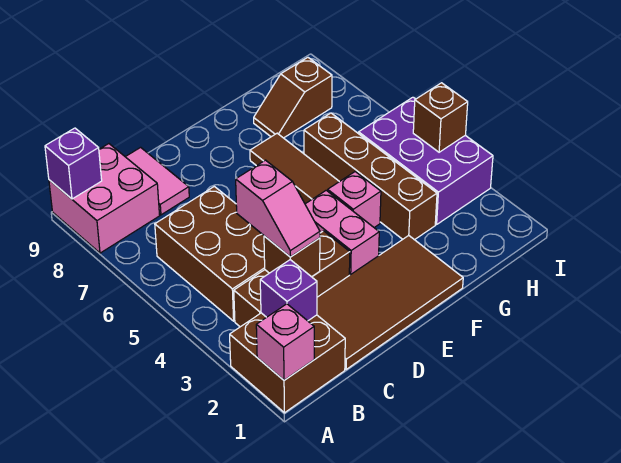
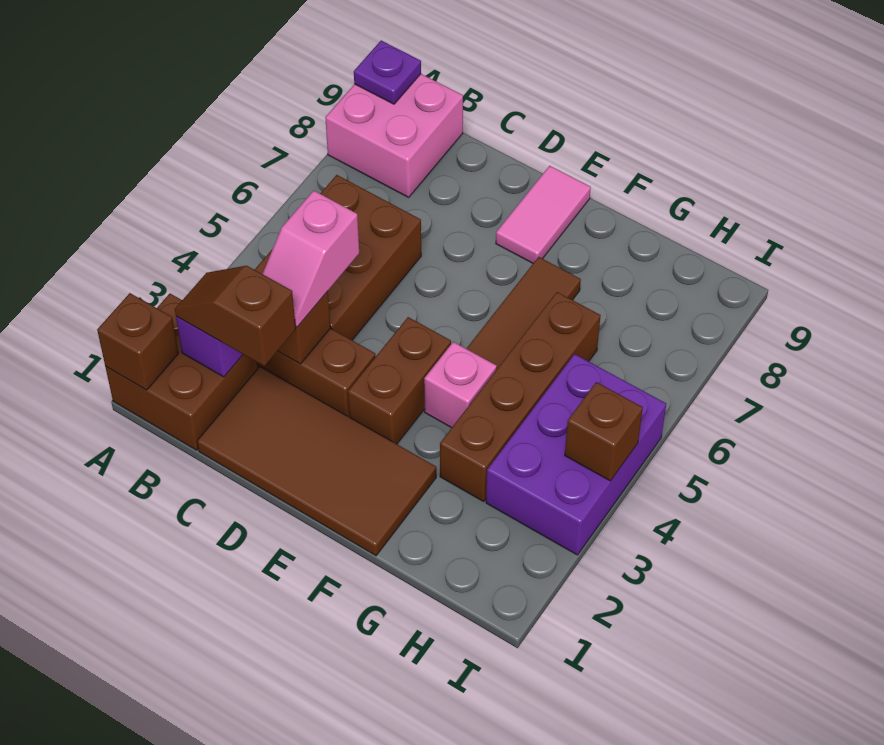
pink 1x1 brick [256,304,314,380] -> brown 1x1 brick [97,293,178,390]
purple 1x1 brick [45,128,102,199] -> purple 1x1 plate [354,41,421,104]
pink 1x2 tile [126,147,189,215] -> pink 1x2 tile moved to [496,166,591,263]
pink 1x2 brick [305,190,379,275] -> brown 1x2 brick [348,317,451,444]
brown 1x2 slope [254,58,332,138] -> brown 1x2 slope moved to [175,266,296,366]

